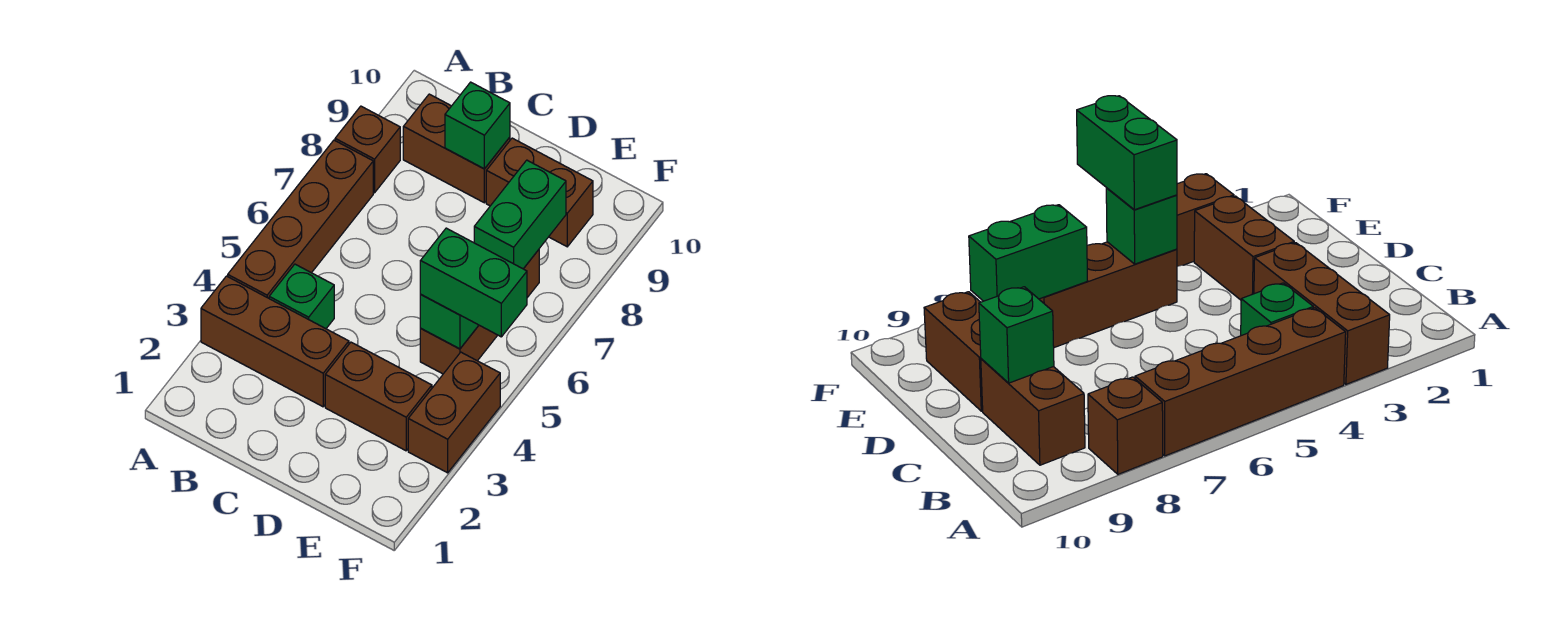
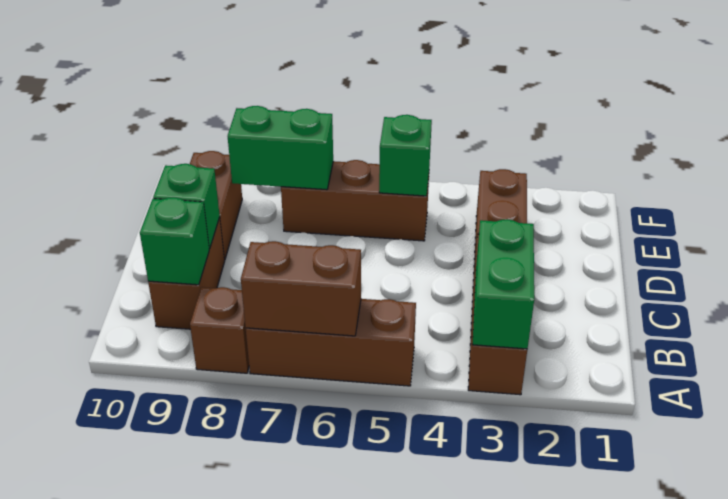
brown 1x4 brick [228,140,373,298] -> brown 1x3 brick [246,299,416,386]
green 1x1 brick [269,264,334,329] -> green 1x1 brick moved to [140,197,209,285]
green 1x2 brick [420,228,527,337] -> green 1x2 brick moved to [472,219,534,349]
brown 1x2 brick [408,352,500,473] -> brown 1x2 brick moved to [241,241,361,336]

